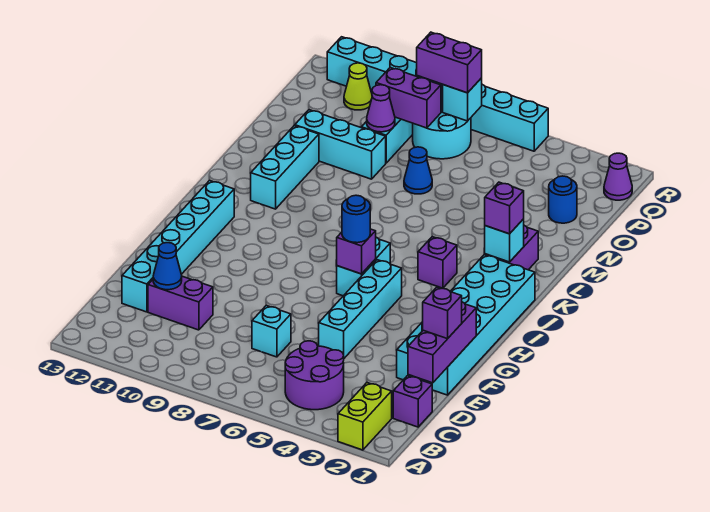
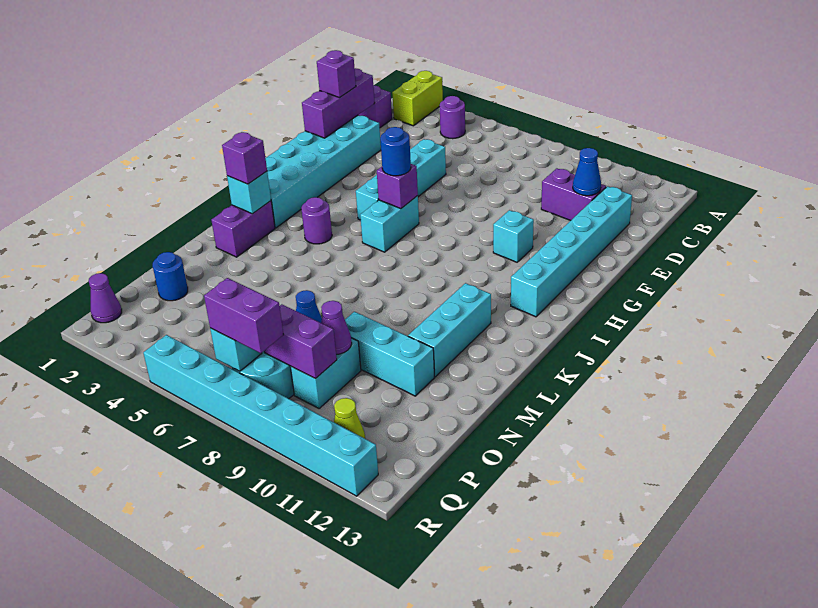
purple 2x2 round brick [285,341,344,410] -> purple 1x1 round brick [440,96,465,139]
cyan 1x1 brick [252,306,291,357] -> cyan 1x1 brick moved to [493,210,534,262]
purple 1x1 brick [418,237,457,288] -> purple 1x1 round brick [301,197,332,244]

